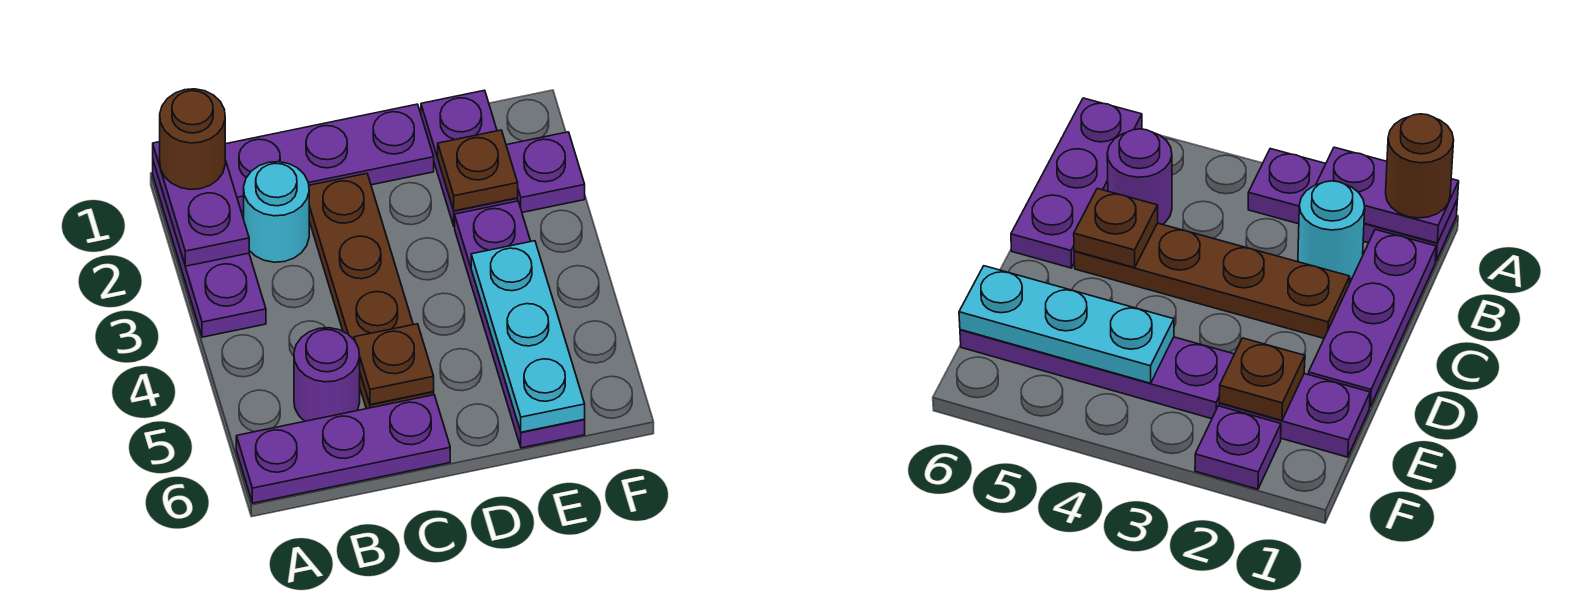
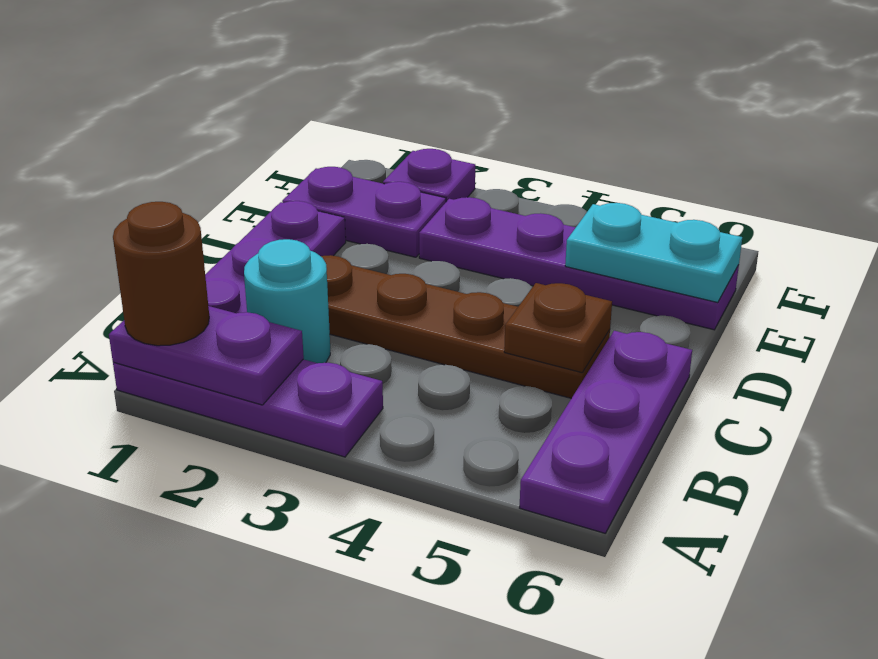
purple 1x1 round brick [294,328,360,421] -> none
brown 1x1 plate [438,130,518,211] -> none
cyan 1x3 plate [471,241,585,432] -> cyan 1x2 plate [565,203,742,303]

